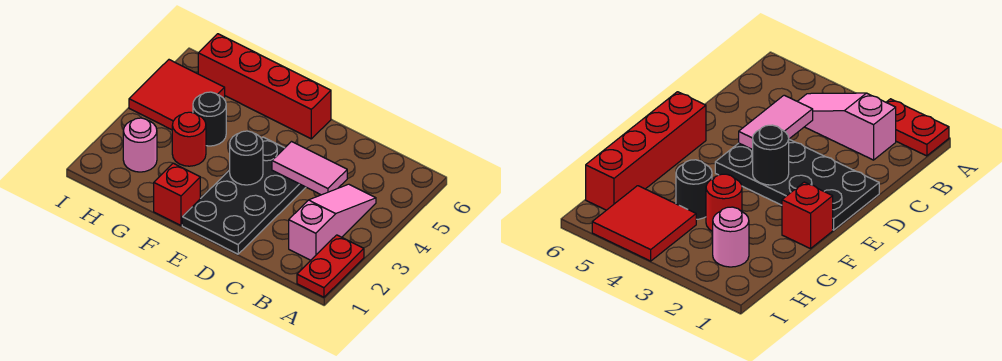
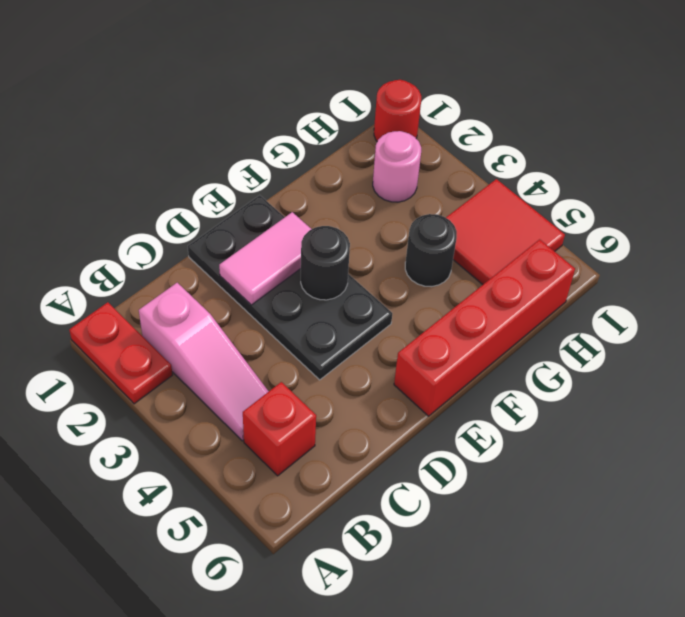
pink 1x2 tile [272,142,347,195] -> pink 1x2 tile moved to [219,212,311,305]
red 1x1 brick [154,163,200,225] -> red 1x1 brick moved to [243,382,316,476]
red 1x1 round brick [172,112,206,166] -> red 1x1 round brick moved to [374,80,421,141]

